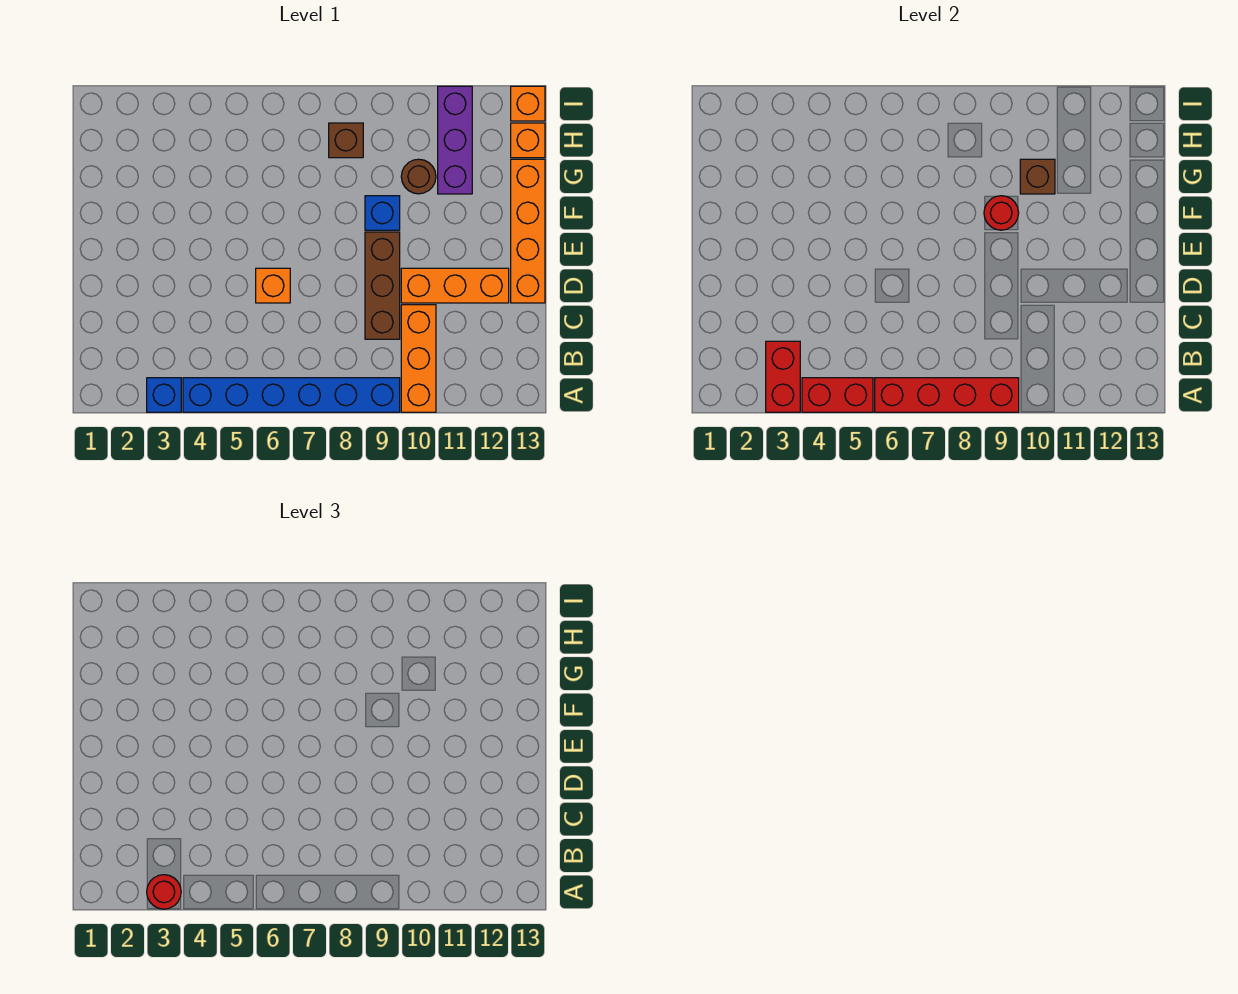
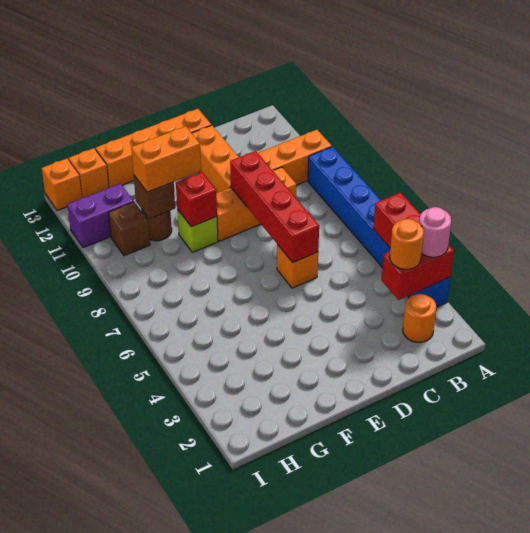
red 1x1 round brick [147,875,181,909] -> pink 1x1 round brick [419,207,451,257]
red 1x4 brick [875,378,1019,412] -> red 1x4 brick moved to [230,151,319,263]
none -> orange 1x1 round brick [403,294,436,342]
none -> orange 1x1 round brick [390,219,424,269]
brown 1x3 brick [365,232,400,339] -> orange 1x3 brick [216,167,296,241]
blue 1x1 brick [365,196,400,230] -> lime 1x1 brick [177,209,218,252]
red 1x1 round brick [984,196,1019,230] -> red 1x1 brick [176,172,217,227]
none -> orange 1x2 brick [131,126,201,192]
purple 1x3 brick [438,86,472,194] -> purple 1x2 brick [67,184,134,248]
brown 1x1 brick [329,123,363,158] -> brown 1x1 brick moved to [108,202,150,256]

